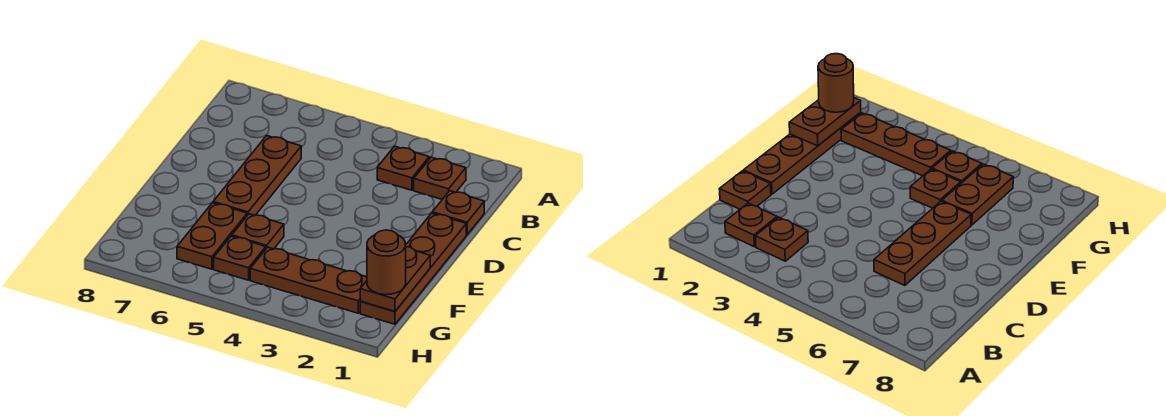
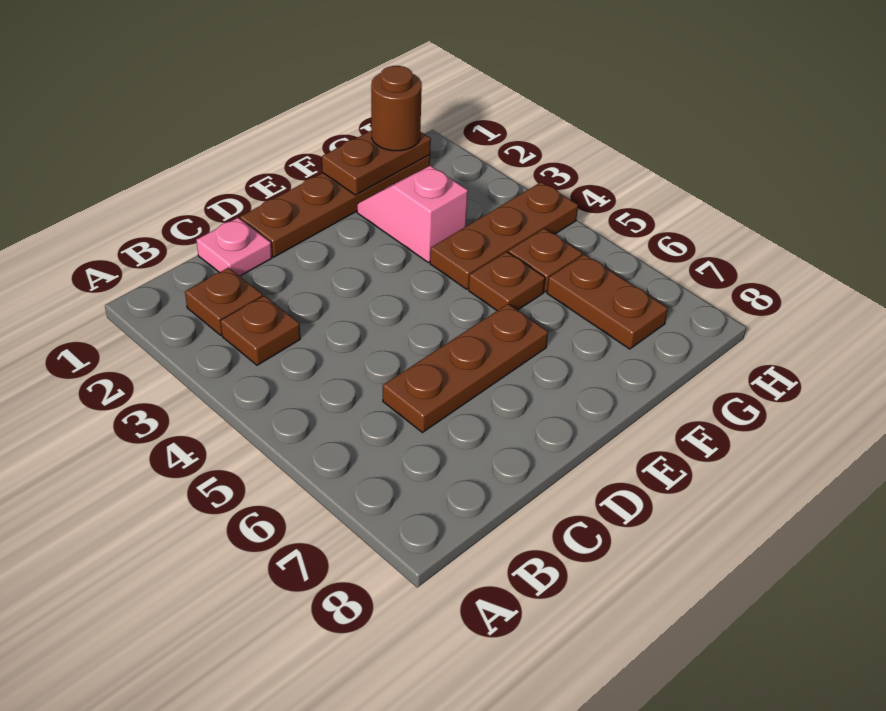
brown 1x1 plate [432,191,484,235] -> pink 1x1 plate [196,218,272,276]
none -> pink 1x2 slope [357,166,468,262]
brown 1x2 plate [177,203,247,269] -> brown 1x2 plate turned to [547,254,668,349]
brown 1x3 plate [250,247,367,313] -> brown 1x3 plate turned to [430,182,578,289]

